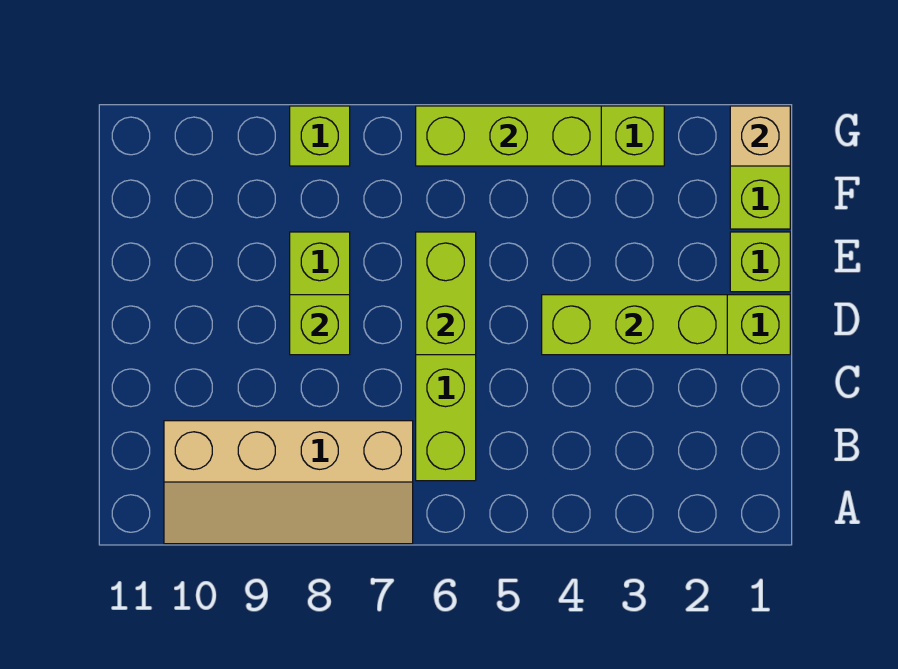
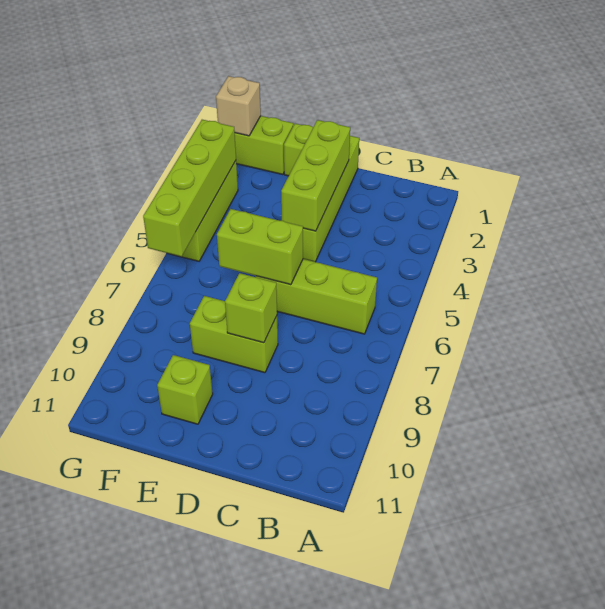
tan 2x4 slope [164,421,413,544] -> none
lime 1x3 brick [416,106,601,166] -> lime 1x4 brick [143,120,236,257]
lime 1x1 brick [290,106,350,166] -> lime 1x1 brick moved to [157,355,213,424]

